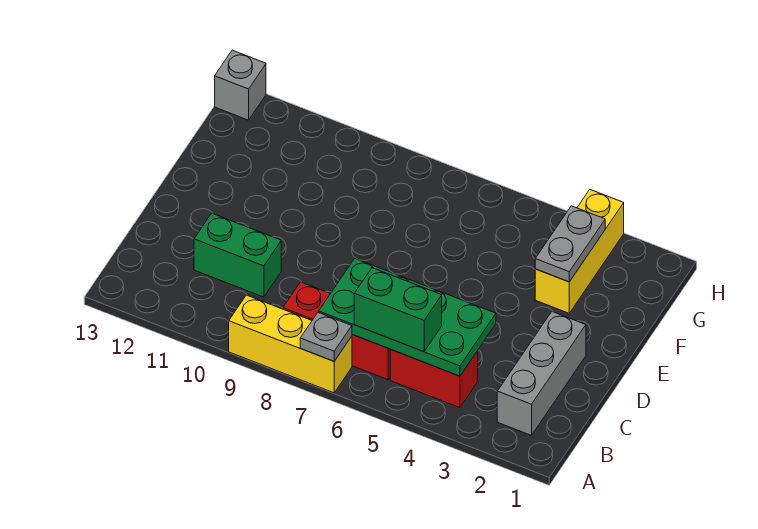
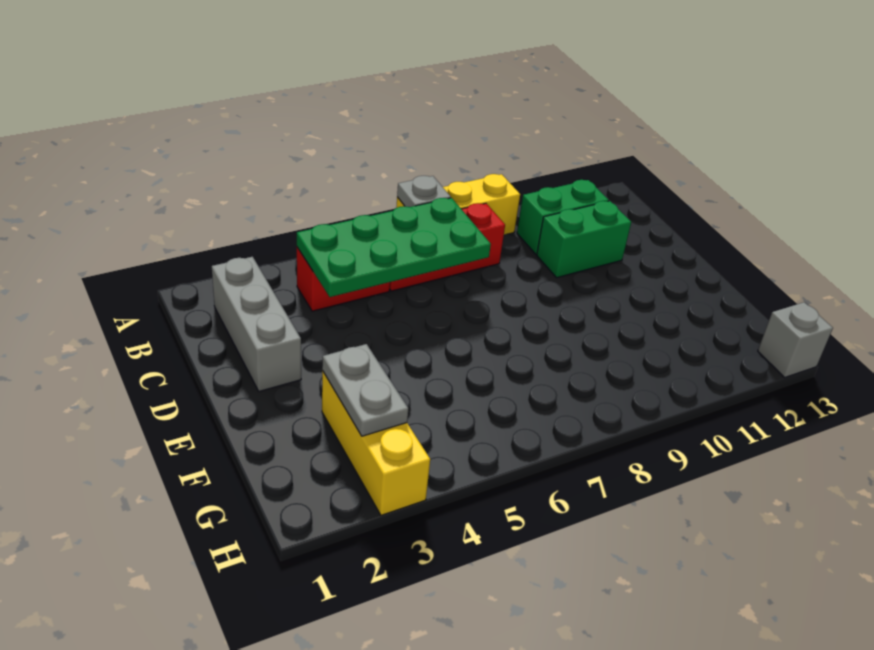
green 1x2 brick [354,268,442,352] -> green 1x2 brick moved to [517,180,609,254]

